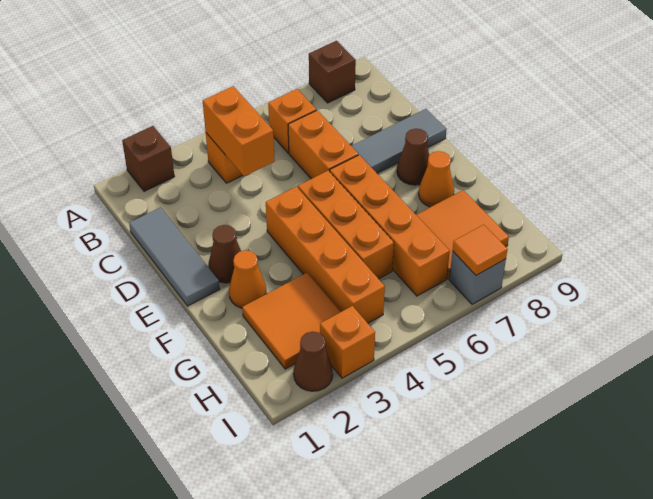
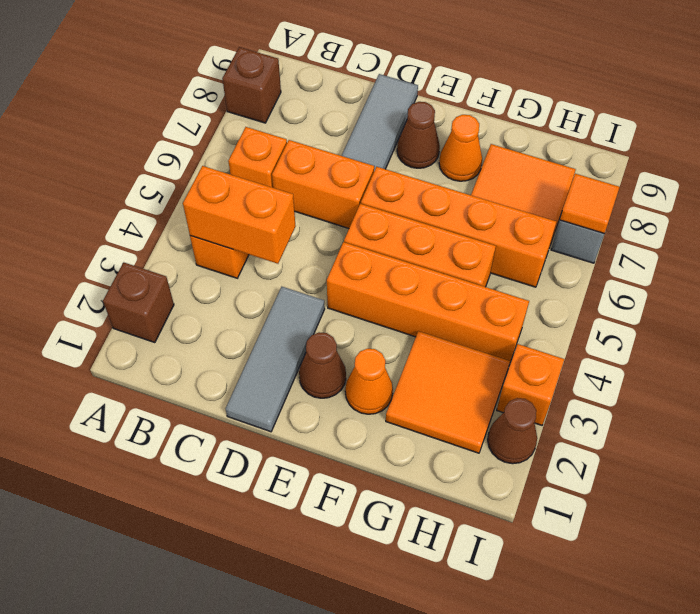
grey 1x3 tile [129,207,220,306] -> grey 1x3 tile turned to [226,287,325,432]

